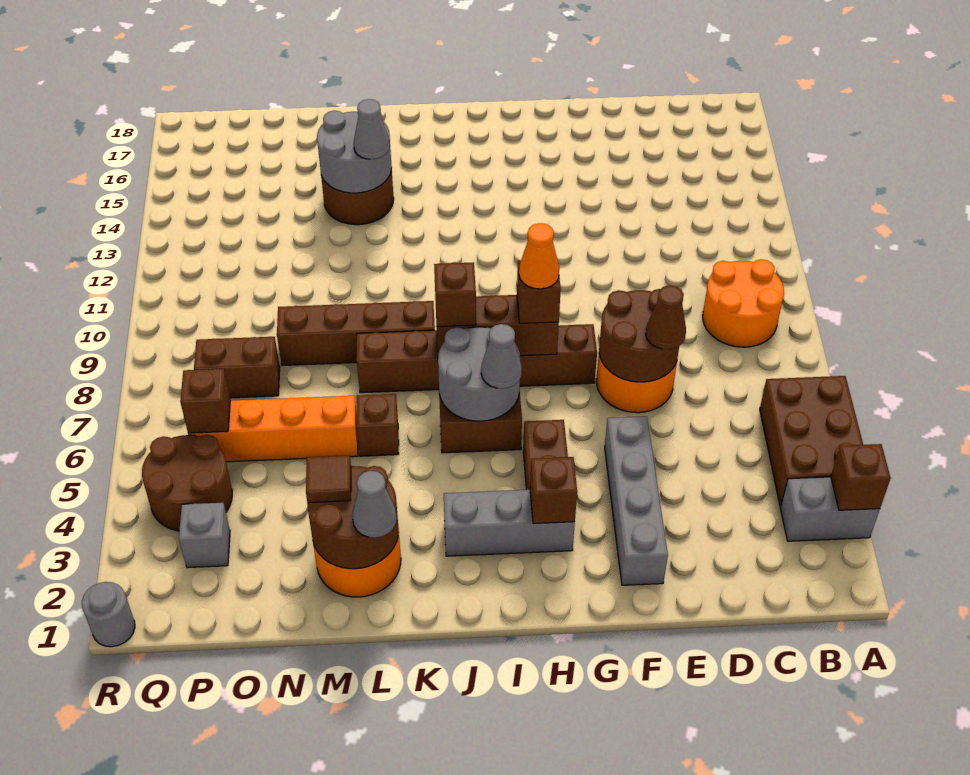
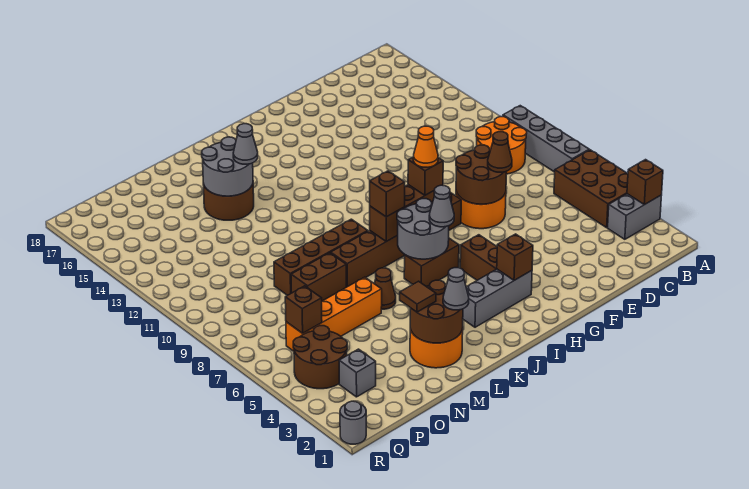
grey 1x4 brick [605,416,668,585] -> grey 1x4 brick moved to [503,106,589,172]
brown 1x1 brick [357,394,399,456] -> brown 1x1 cone [374,268,396,309]
brown 1x2 brick [194,337,280,398] -> brown 1x2 brick moved to [291,253,346,301]

